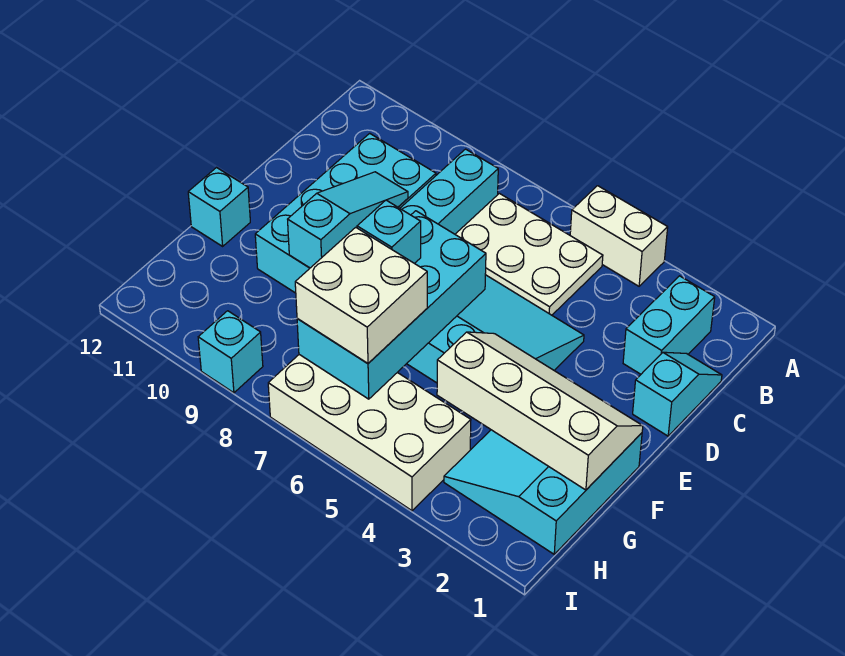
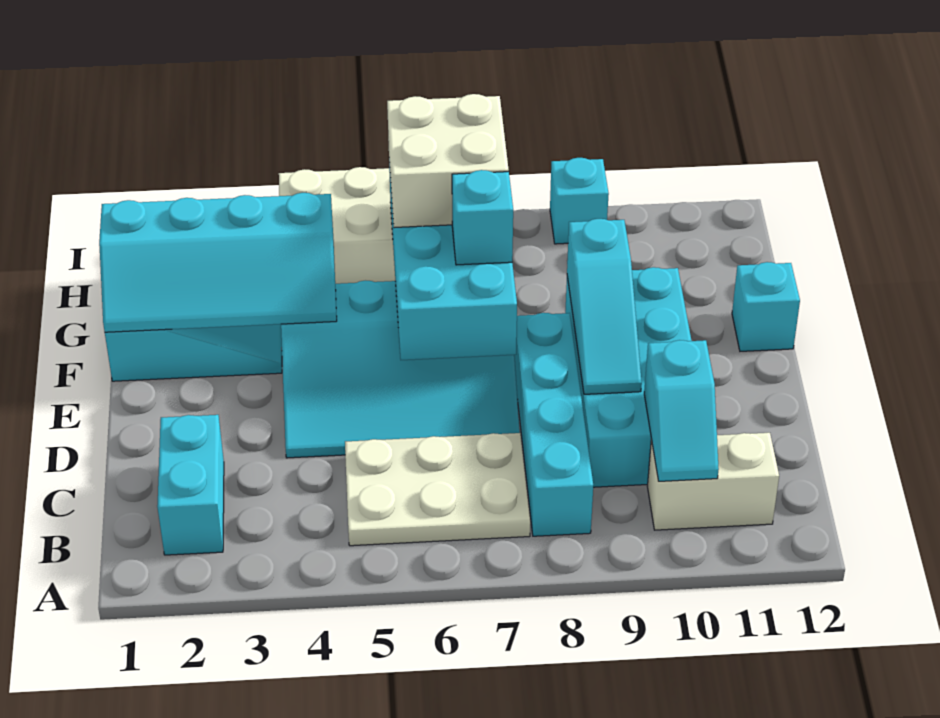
white 1x2 brick [570,186,668,286] -> white 1x2 brick moved to [647,433,779,530]
cyan 1x2 slope [633,352,722,436] -> cyan 1x2 slope moved to [644,340,719,481]
white 2x4 slope [437,332,643,490] -> cyan 2x4 slope [99,193,337,332]

